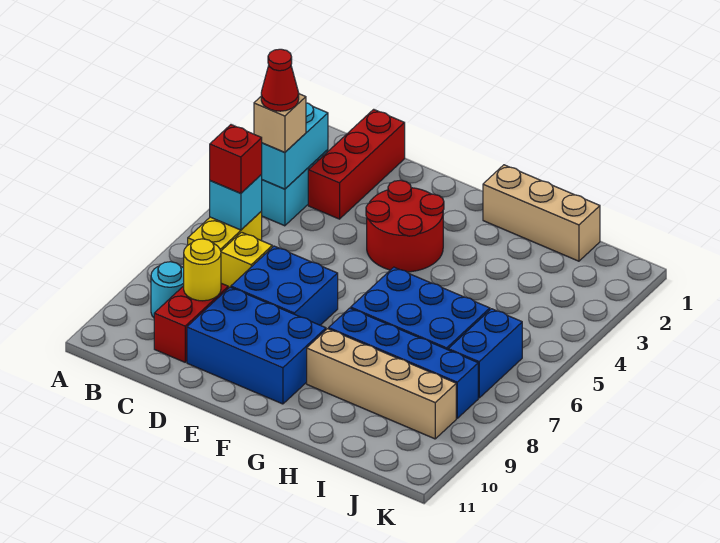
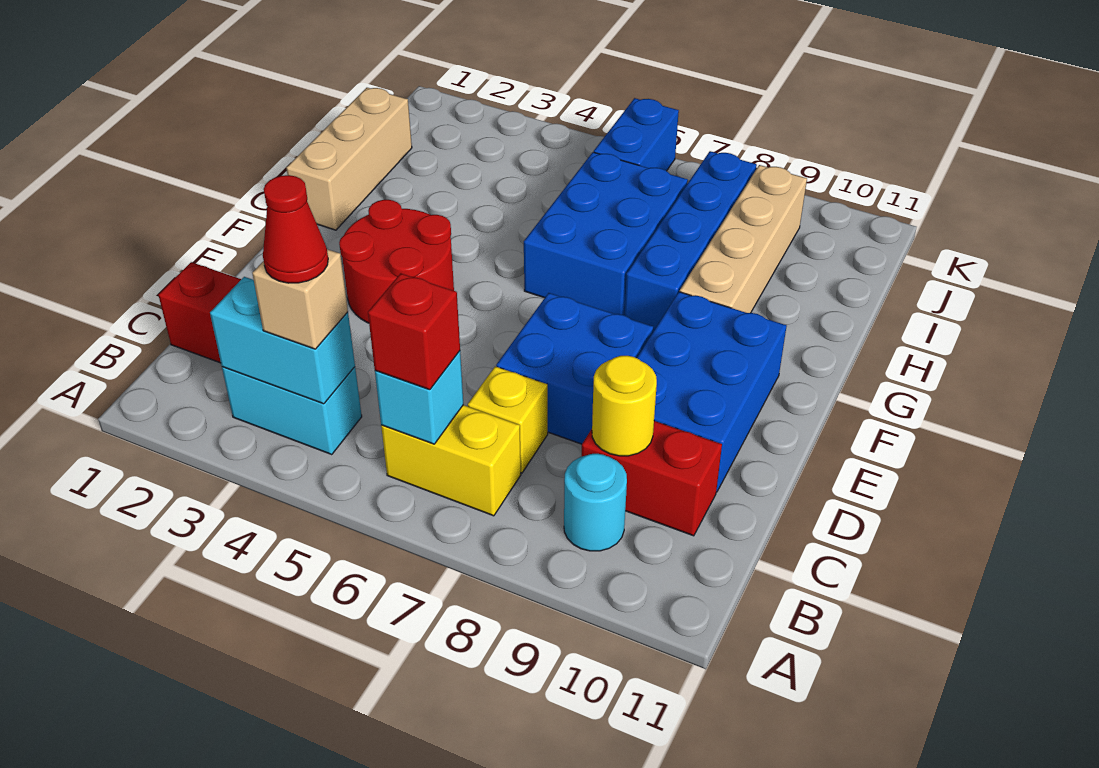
blue 1x2 brick [448,309,522,398] -> blue 1x2 brick turned to [594,98,679,171]

